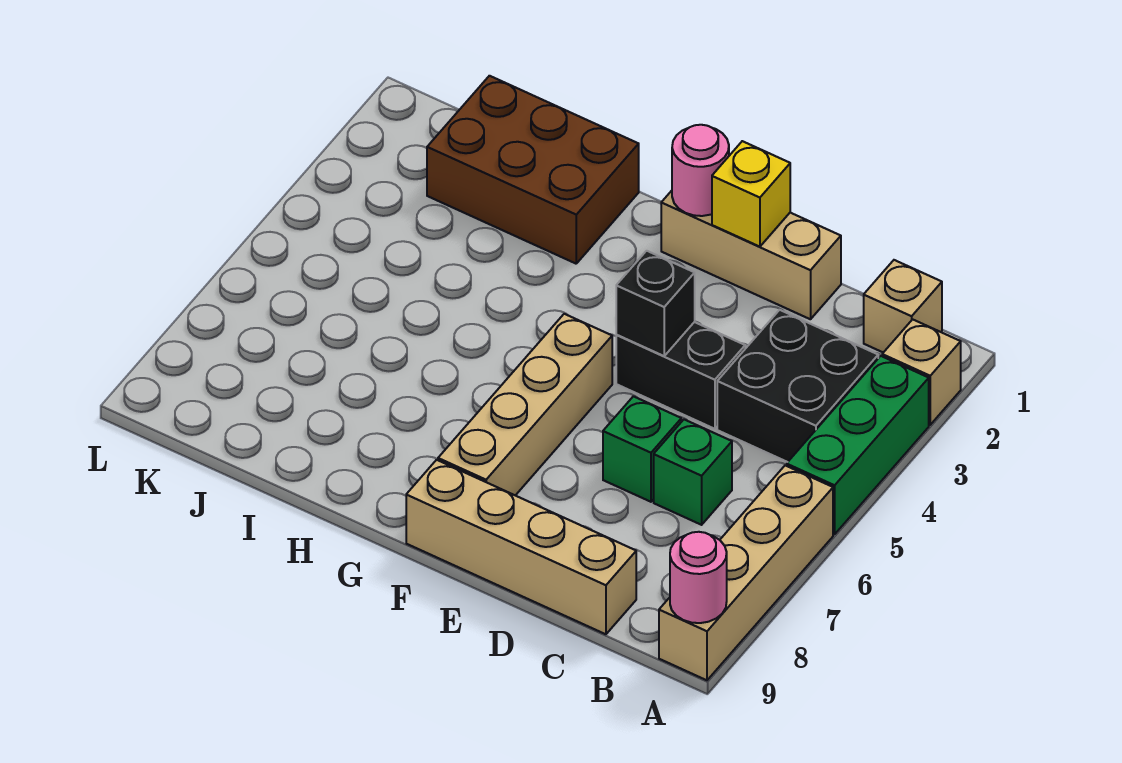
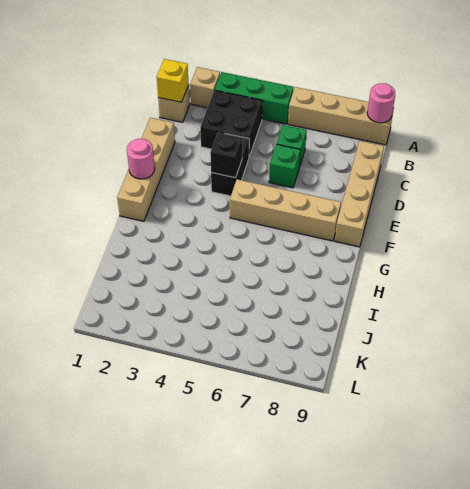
tan 1x3 brick [661,191,841,319] -> tan 1x4 brick [117,118,175,221]
yellow 1x1 brick [712,141,790,247] -> yellow 1x1 brick moved to [157,59,189,102]
brown 2x3 brick [427,76,639,264] -> none

